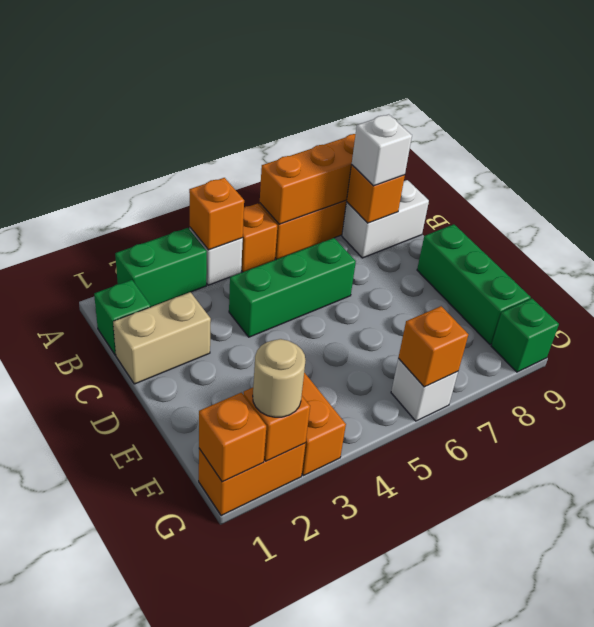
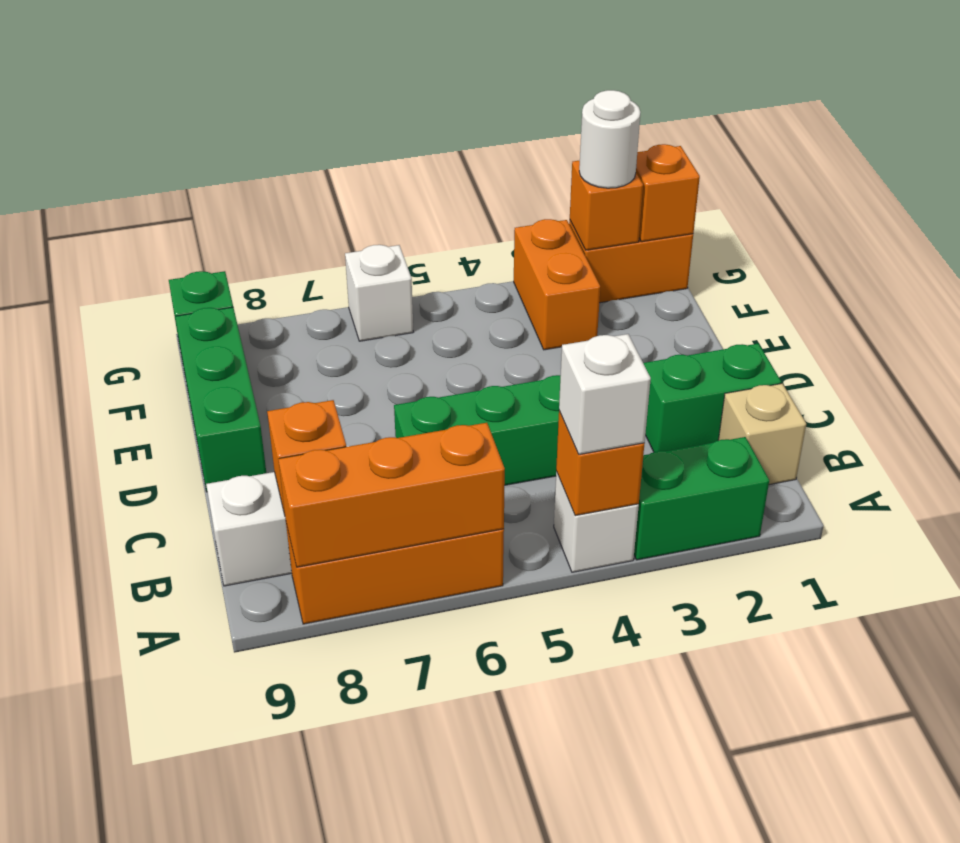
orange 1x1 brick [241,204,277,272] -> none
green 1x1 brick [94,280,151,355] -> tan 1x1 brick [718,384,806,485]
white 1x1 brick [352,114,412,186] -> white 1x1 brick moved to [559,334,651,454]
tan 1x2 brick [113,292,211,384] -> green 1x2 brick [643,343,781,452]
tan 1x1 round brick [253,339,306,417] -> white 1x1 round brick [579,90,640,188]
orange 1x1 brick [398,306,468,387] -> none

